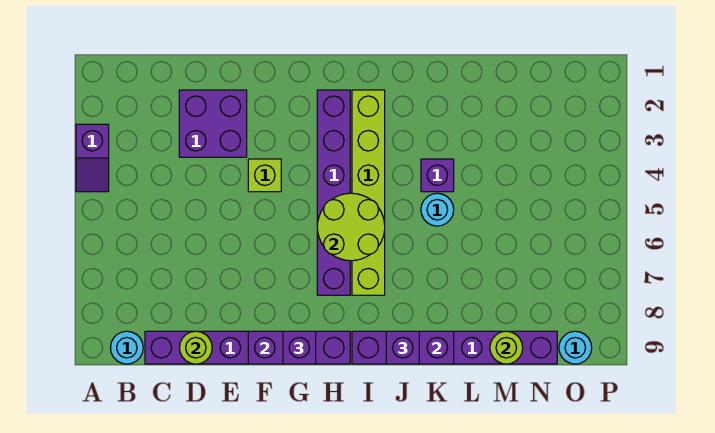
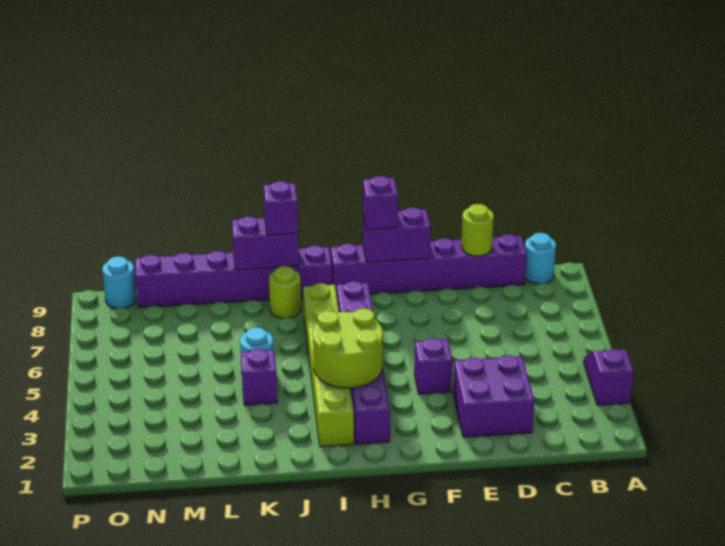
lime 1x1 brick [248,159,281,192] -> purple 1x1 brick [414,338,452,394]
lime 2x2 round brick [317,193,385,261] -> lime 2x2 round brick moved to [313,309,383,388]
lime 1x1 round brick [490,331,523,364] -> lime 1x1 round brick moved to [269,266,301,318]

